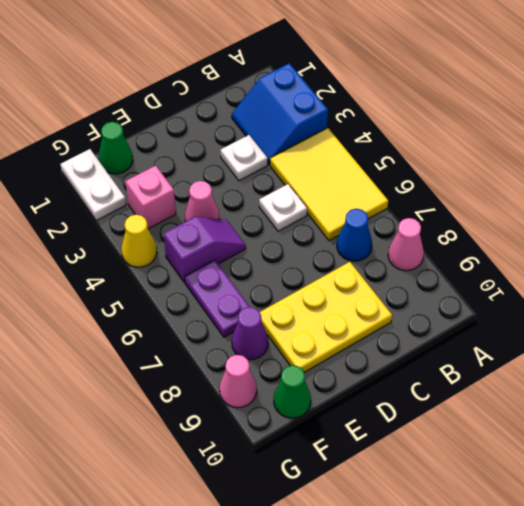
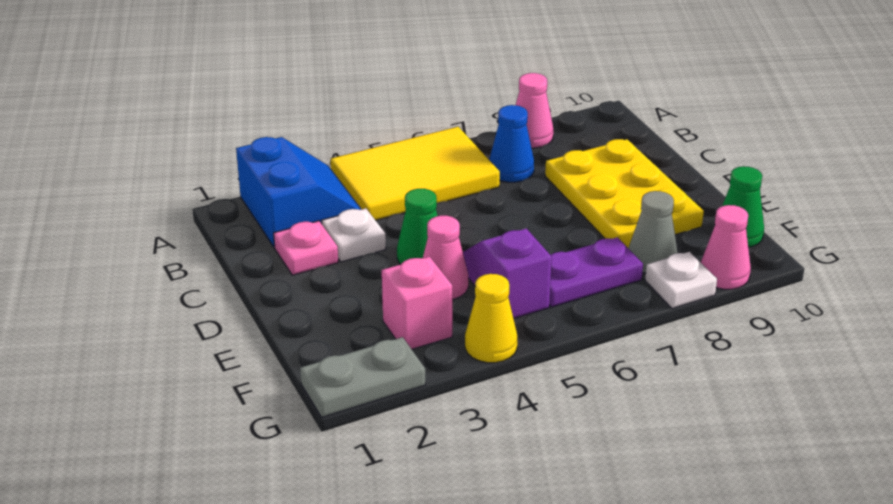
blue 2x2 slope [232,63,328,165] -> blue 2x2 slope turned to [236,137,362,248]
none -> pink 1x1 plate [274,221,338,275]
white 1x1 plate [259,184,307,231] -> white 1x1 plate moved to [645,252,717,309]
green 1x1 cone [99,122,133,174] -> green 1x1 cone moved to [397,189,438,265]
purple 1x1 cone [232,307,268,360] -> grey 1x1 cone [628,191,678,273]
white 1x2 plate [61,149,126,221] -> grey 1x2 plate [300,337,425,417]

